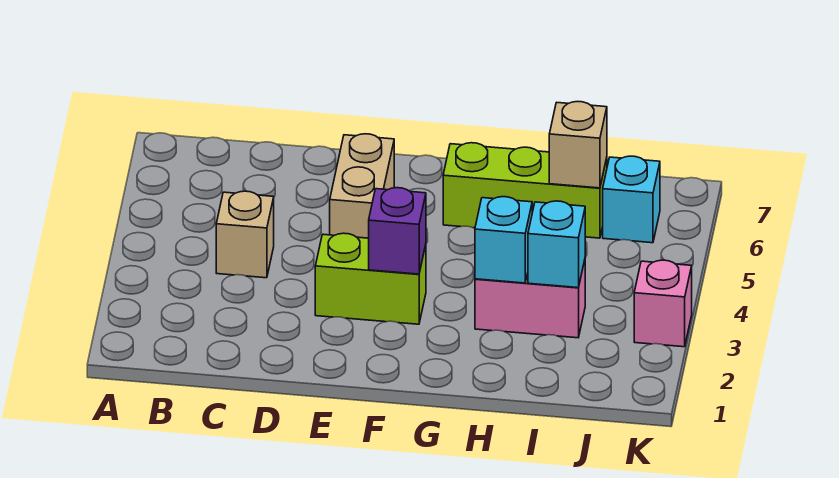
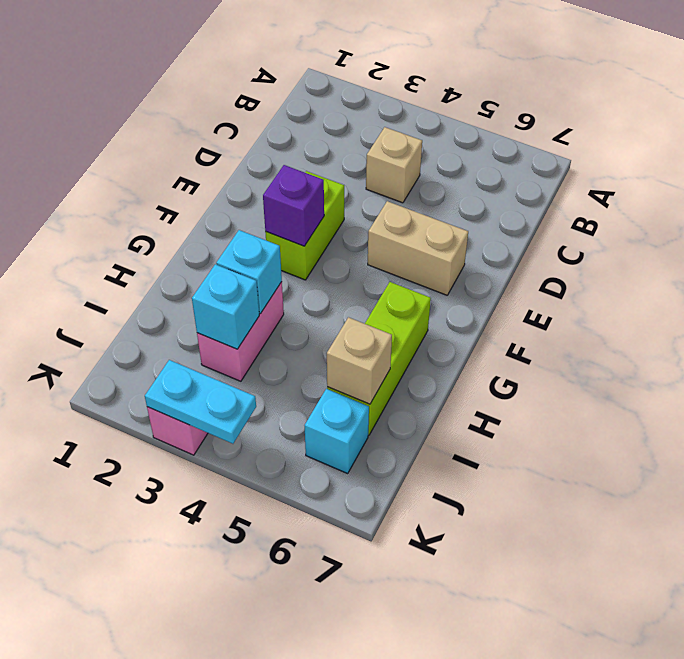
none -> cyan 1x2 plate [145,360,256,444]

